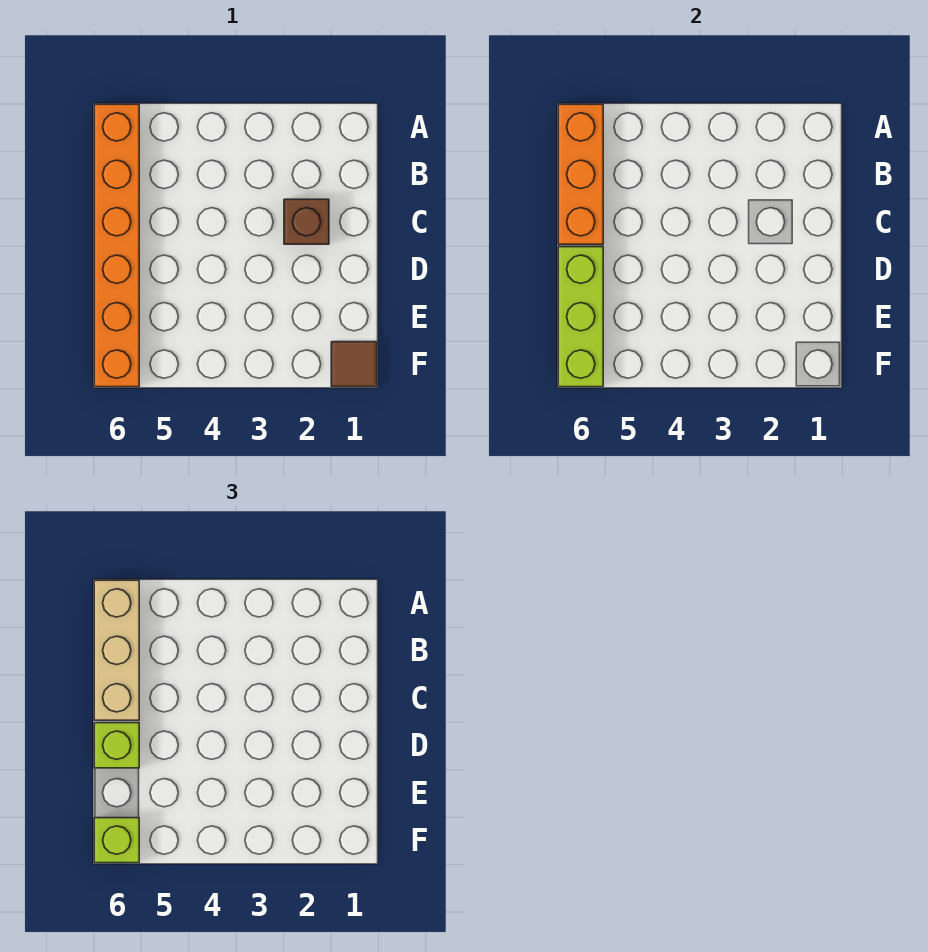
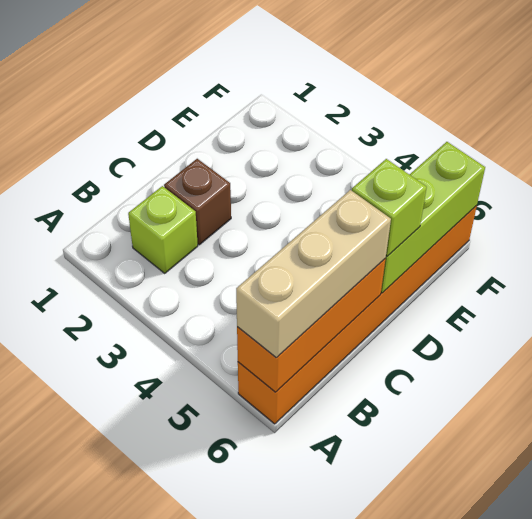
brown 1x1 tile [331,342,377,387] -> none
lime 1x1 brick [94,818,139,863] -> lime 1x1 brick moved to [128,186,198,273]

